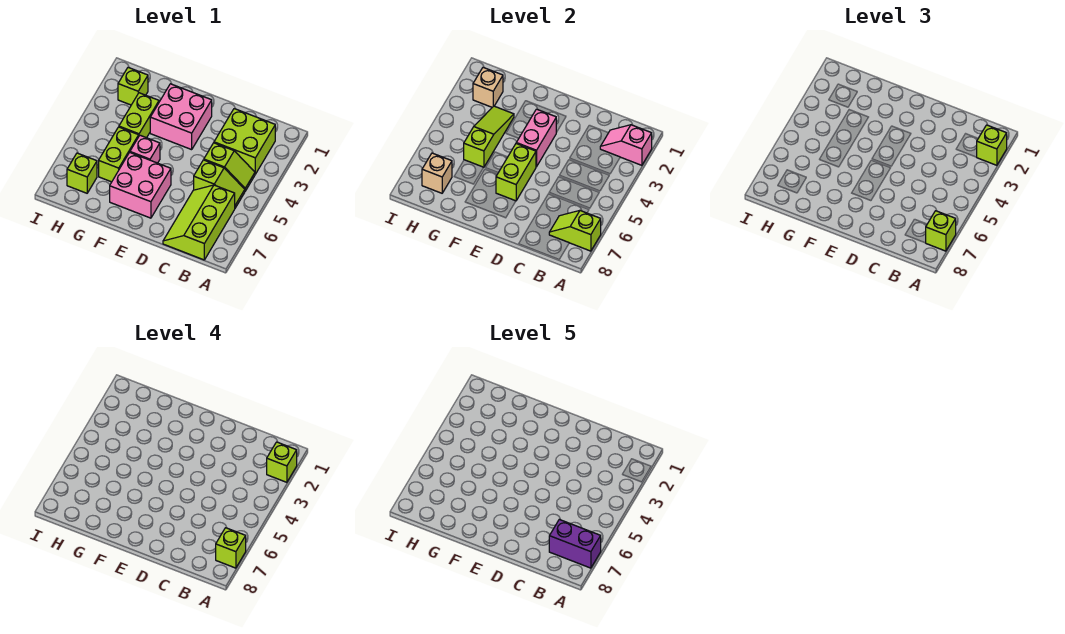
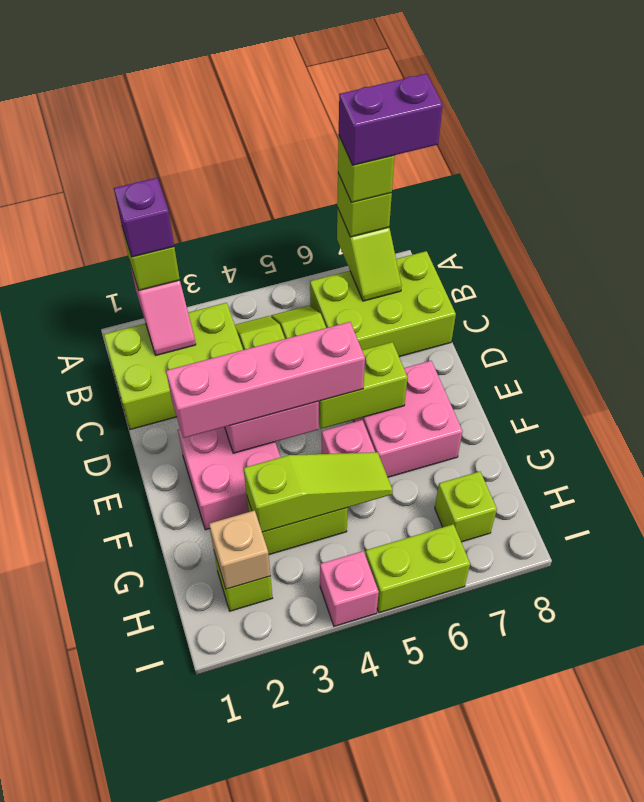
lime 1x1 brick [267,442,297,482] -> purple 1x1 brick [114,178,174,257]
purple 1x2 brick [549,519,601,568] -> purple 1x2 brick turned to [339,74,443,165]
lime 2x2 brick [214,109,275,174] -> lime 2x3 brick [104,303,243,430]
lime 2x3 slope [163,185,235,260] -> lime 2x3 brick [310,251,456,357]
none -> pink 1x4 brick [166,322,365,438]
lime 1x3 slope [464,106,514,168] -> lime 1x3 slope turned to [244,452,393,532]
lime 1x2 brick [99,127,139,182] -> lime 1x2 brick moved to [365,524,470,613]
tan 1x1 brick [422,153,452,193] -> none
none -> pink 1x1 brick [320,551,379,626]

